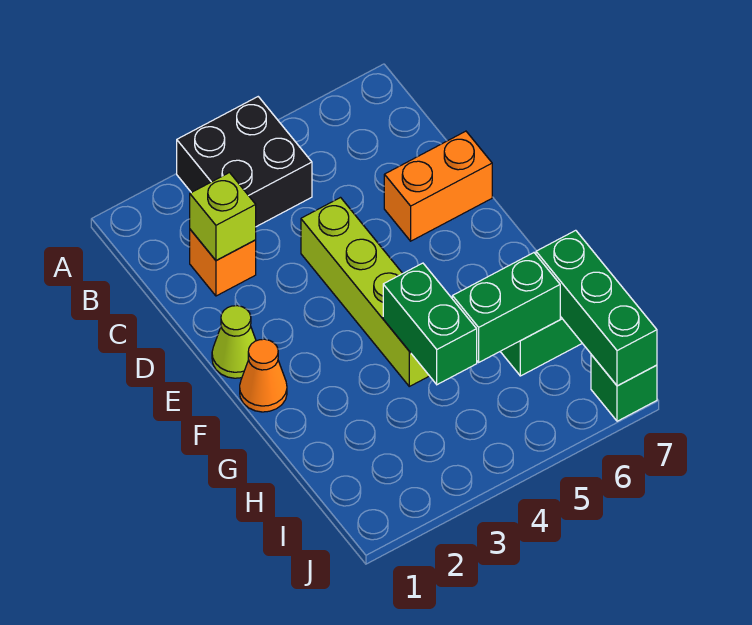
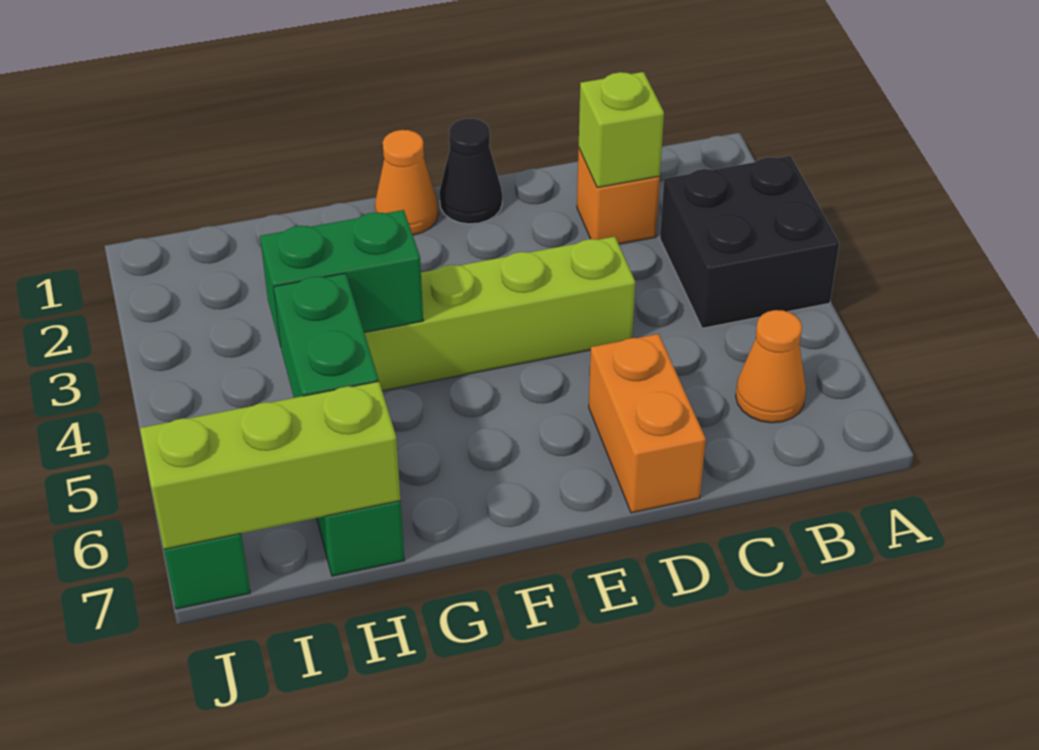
none -> orange 1x1 cone [736,310,806,423]
lime 1x1 cone [212,306,256,378] -> black 1x1 cone [439,118,502,224]
green 1x3 brick [536,230,657,386] -> lime 1x3 brick [140,381,400,549]

